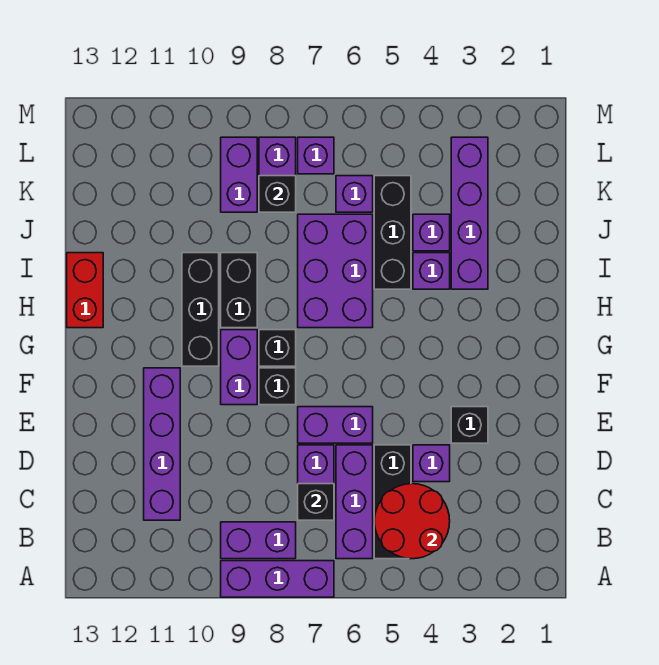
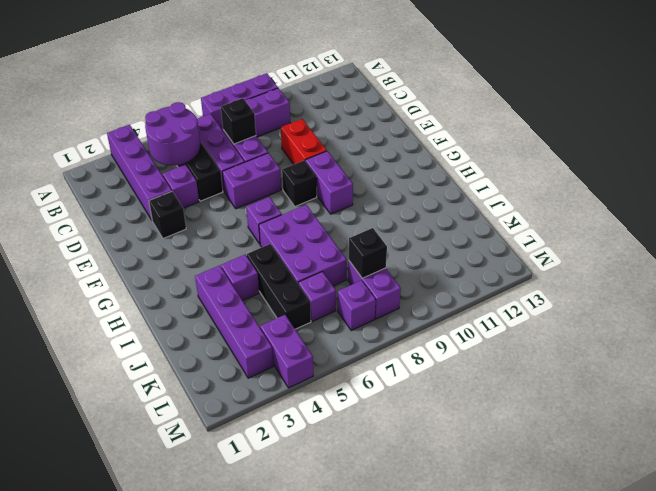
red 2x2 round brick [374,484,450,559] -> purple 2x2 round brick [145,102,200,165]
purple 1x4 brick [144,368,180,520] -> purple 1x4 brick moved to [107,125,172,220]
black 1x1 brick [259,330,296,366] -> none
black 1x3 brick [182,253,219,366] -> none
black 1x2 brick [221,253,257,328] -> none
red 1x2 brick [67,253,103,328] -> red 1x2 brick moved to [281,119,327,164]
purple 1x1 brick [413,214,450,251] -> purple 1x1 brick moved to [246,197,282,244]
purple 1x2 brick [221,137,257,212] -> purple 1x2 brick moved to [260,315,313,388]

